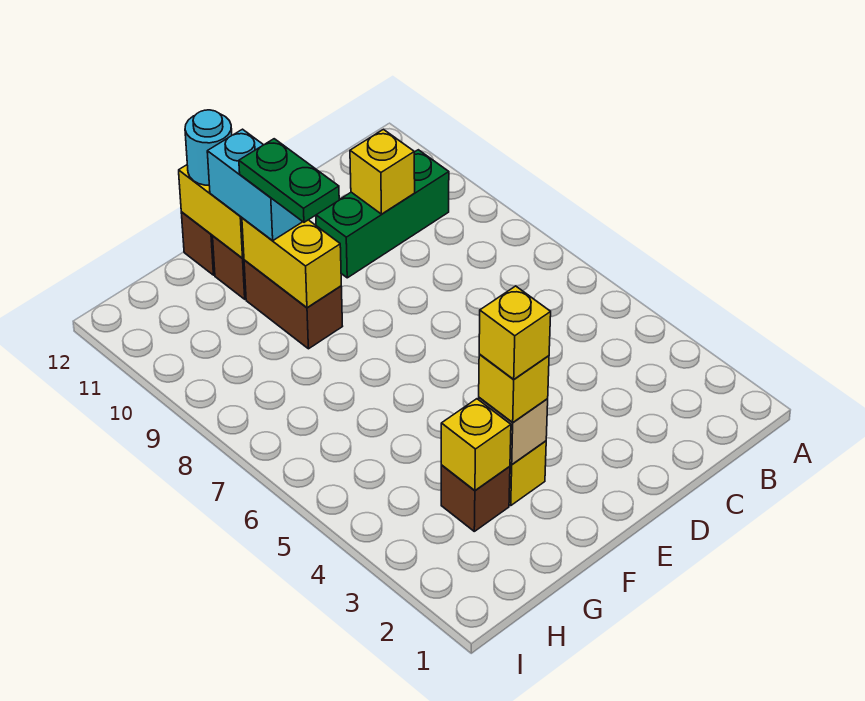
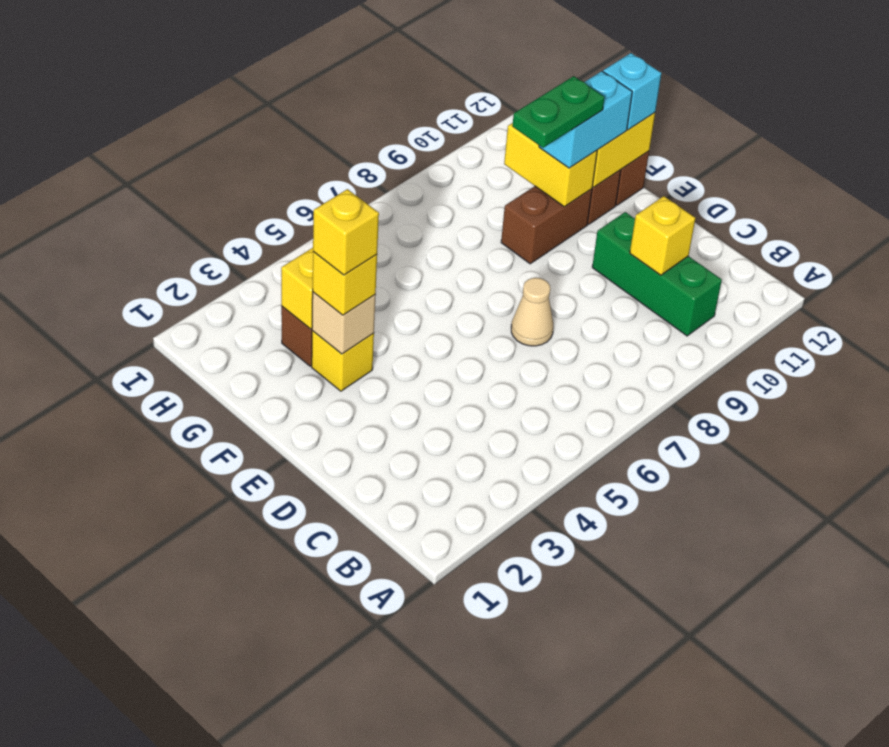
none -> tan 1x1 cone [511,278,553,346]
yellow 1x2 brick [242,218,341,308] -> yellow 1x2 brick turned to [504,123,597,207]
cyan 1x1 round brick [185,110,232,185] -> cyan 1x1 brick [603,53,661,130]

